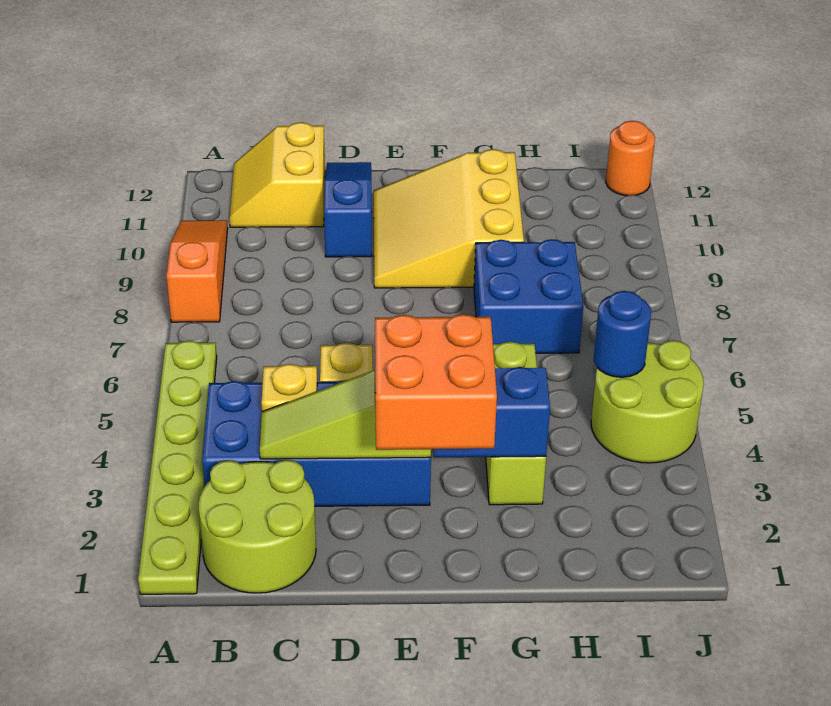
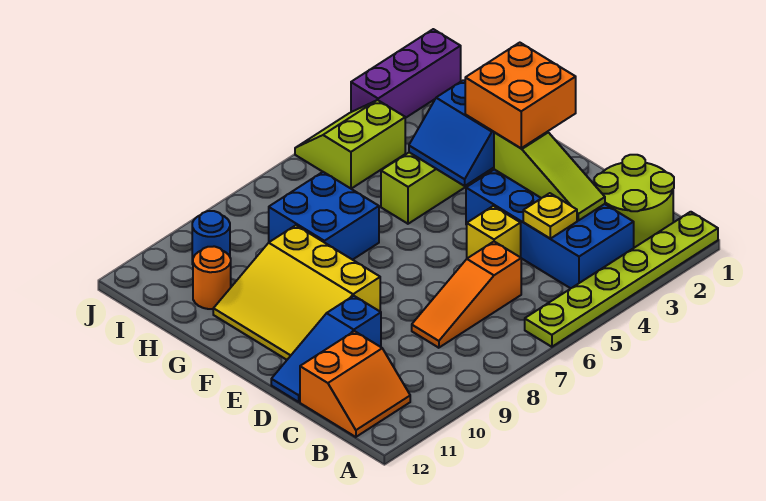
orange 1x3 slope [166,220,228,322] -> orange 1x3 slope moved to [412,242,521,348]
yellow 2x2 slope [229,122,325,227] -> orange 2x2 slope [300,331,410,437]
yellow 3x3 slope [374,149,524,288] -> yellow 3x3 slope turned to [213,225,380,360]
lime 2x2 round brick [591,340,704,463] -> lime 2x2 slope [295,100,405,189]
blue 1x1 round brick [594,291,651,377] -> blue 1x1 round brick moved to [192,211,230,264]
none -> purple 1x3 brick [351,29,461,118]
orange 1x1 round brick [606,121,655,195] -> orange 1x1 round brick moved to [193,246,231,309]

